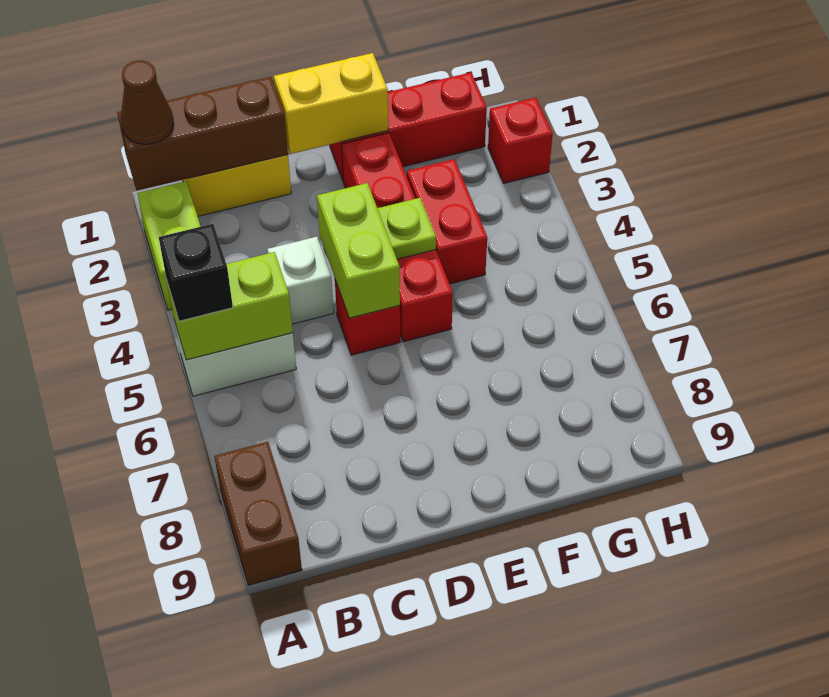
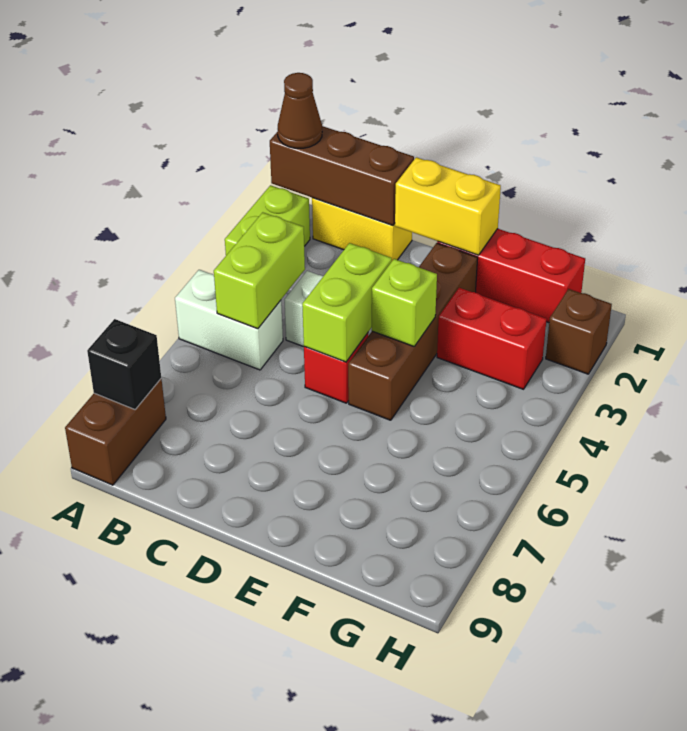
lime 1x2 brick [167,252,293,360] -> lime 1x2 brick turned to [214,212,305,329]
black 1x1 brick [159,224,233,321] -> black 1x1 brick moved to [87,319,161,409]
red 1x4 brick [342,133,453,342] -> brown 1x4 brick [348,243,478,420]
lime 1x1 plate [377,198,436,259] -> lime 1x1 brick [372,259,437,346]
red 1x2 brick [407,159,487,284] -> red 1x2 brick turned to [437,288,547,389]
red 1x1 brick [488,98,553,183] -> brown 1x1 brick [546,289,612,374]

